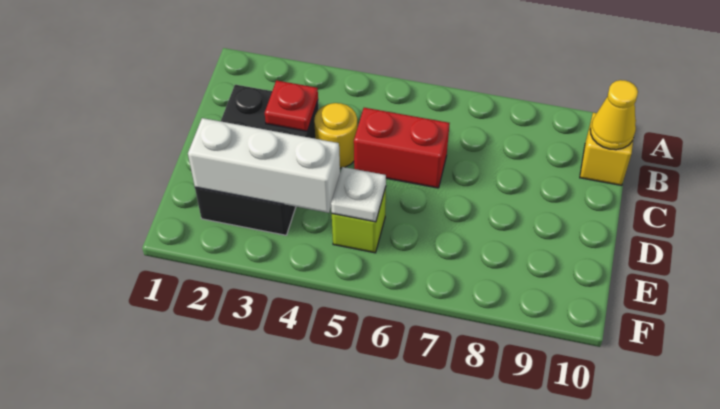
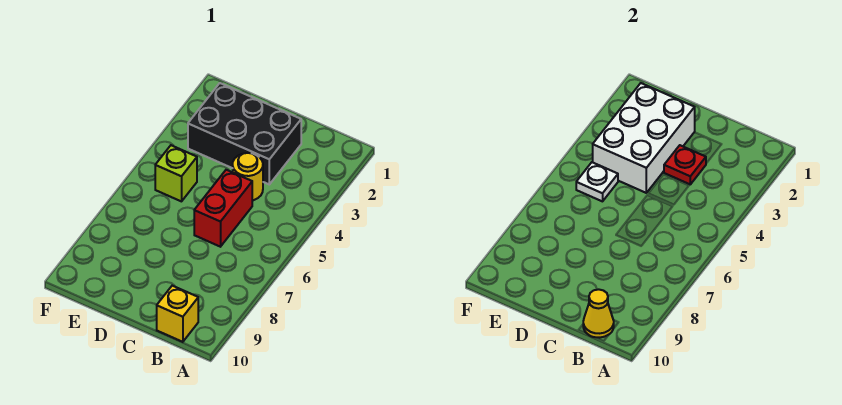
white 1x3 brick [188,118,340,213] -> white 2x3 brick [593,83,695,193]

